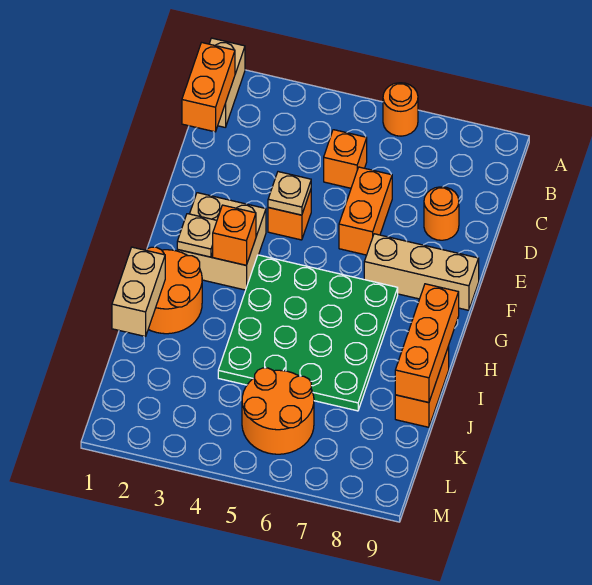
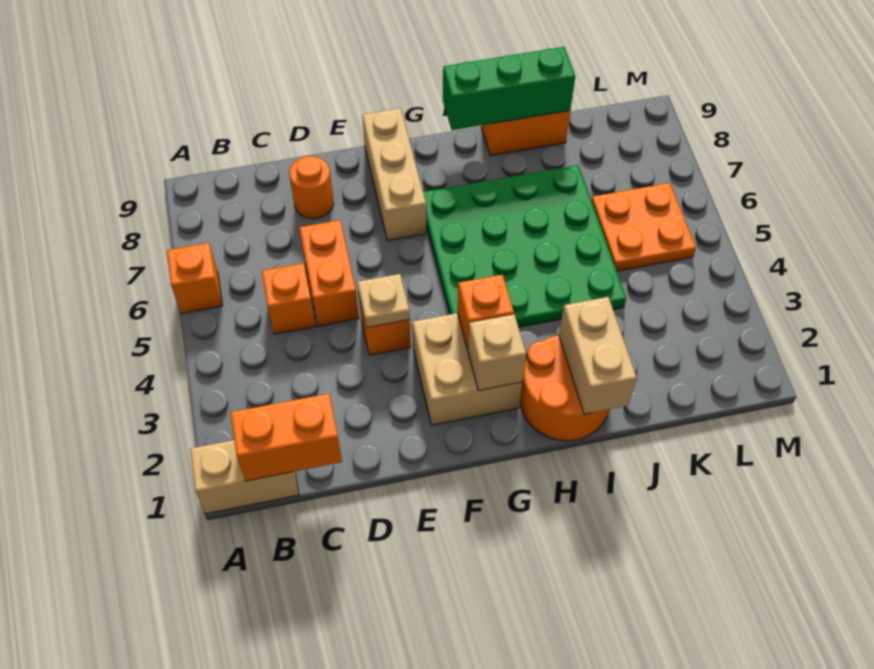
orange 1x1 round brick [383,83,418,136] -> orange 1x1 brick [167,243,223,313]
orange 1x2 brick [339,167,392,255] -> orange 1x2 brick turned to [299,220,359,326]
tan 1x1 plate [177,214,217,257] -> tan 1x1 brick [468,314,526,391]
orange 1x3 brick [395,284,459,403] -> green 1x3 brick [443,47,575,130]
tan 1x2 brick [112,247,165,337] -> tan 1x2 brick turned to [559,297,637,414]
orange 2x2 round brick [242,368,314,454] -> orange 2x2 plate [591,183,696,271]

